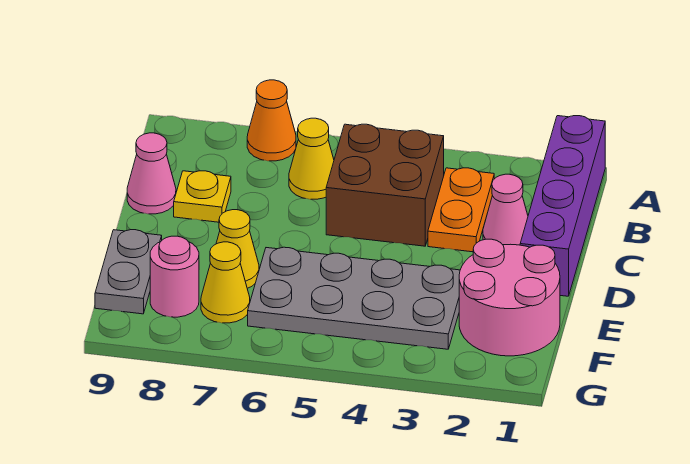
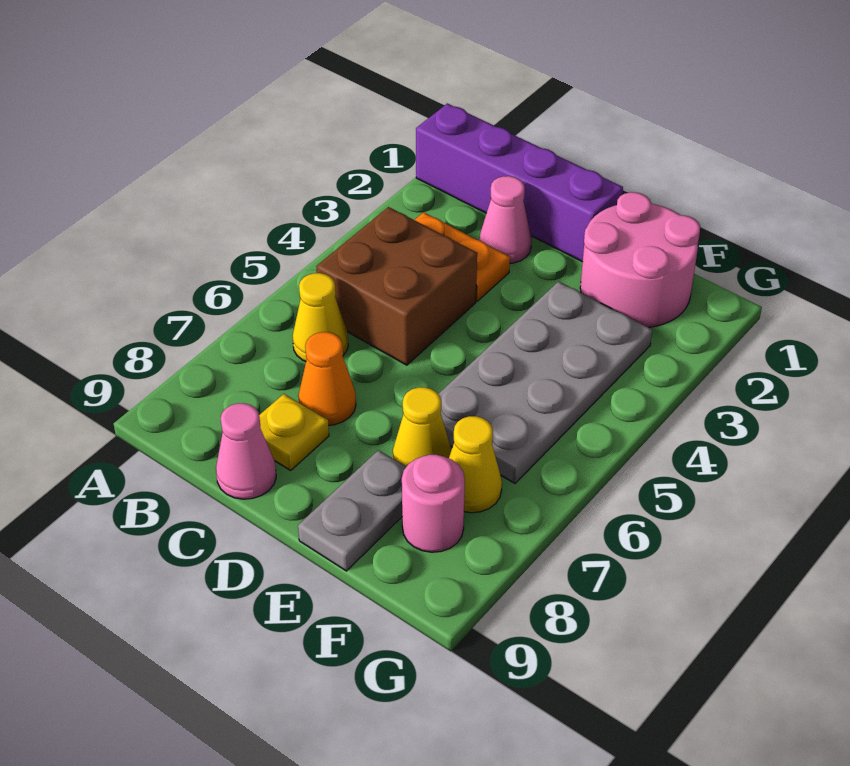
orange 1x1 cone [247,80,296,161] -> orange 1x1 cone moved to [298,332,356,425]
grey 1x2 plate [95,230,162,314] -> grey 1x2 plate turned to [298,450,406,571]

